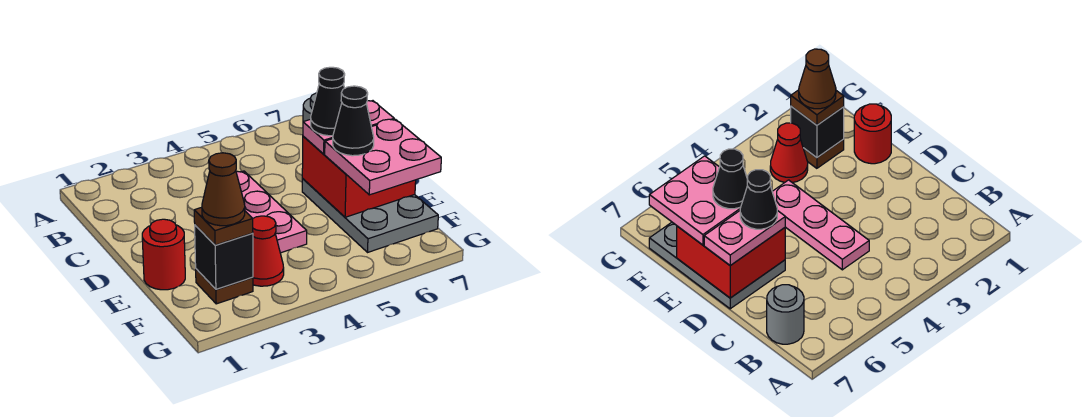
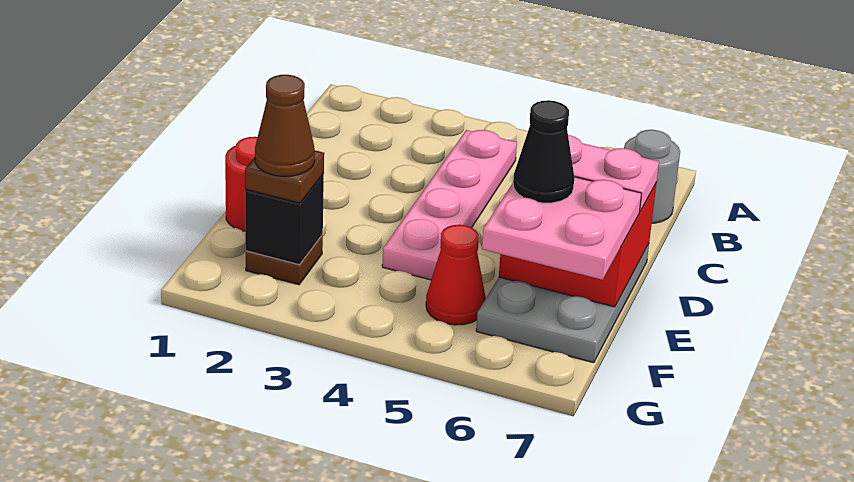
pink 1x3 plate [236,171,307,253] -> pink 1x4 plate [382,130,517,280]
black 1x1 cone [311,67,345,136] -> none
red 1x1 cone [253,216,284,286] -> red 1x1 cone moved to [426,225,486,325]

